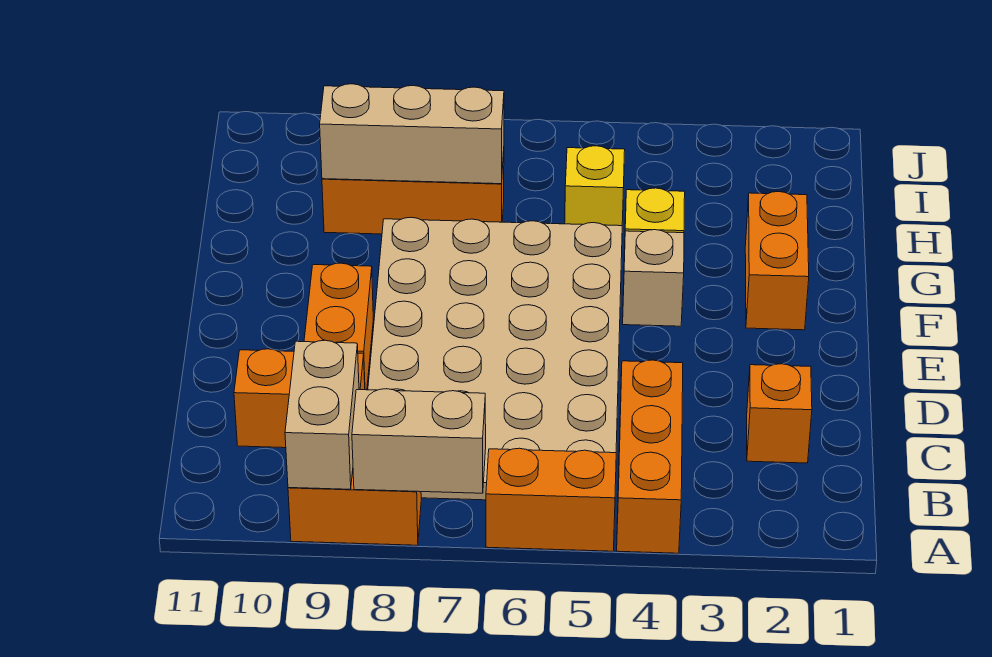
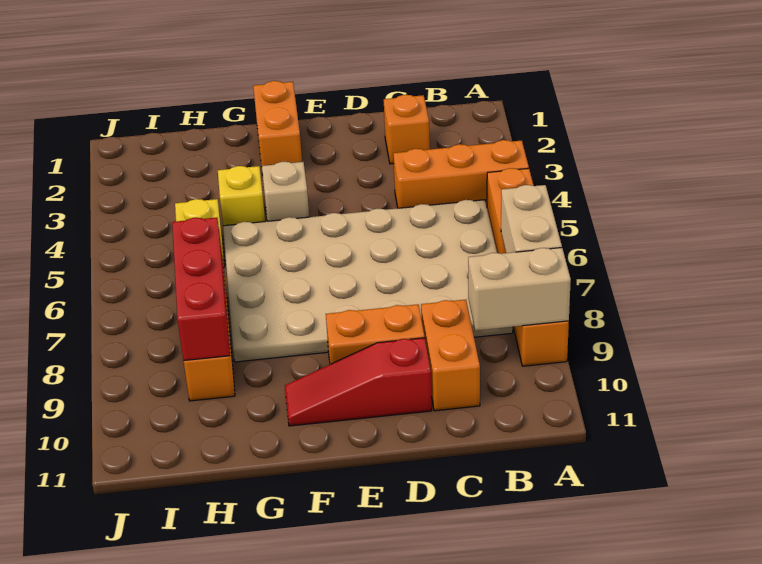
none -> red 1x3 slope [285,338,432,426]
orange 1x2 brick [745,192,809,330] -> orange 1x2 brick turned to [253,81,302,176]
tan 1x3 brick [320,84,504,184] -> red 1x3 brick [172,218,230,361]

